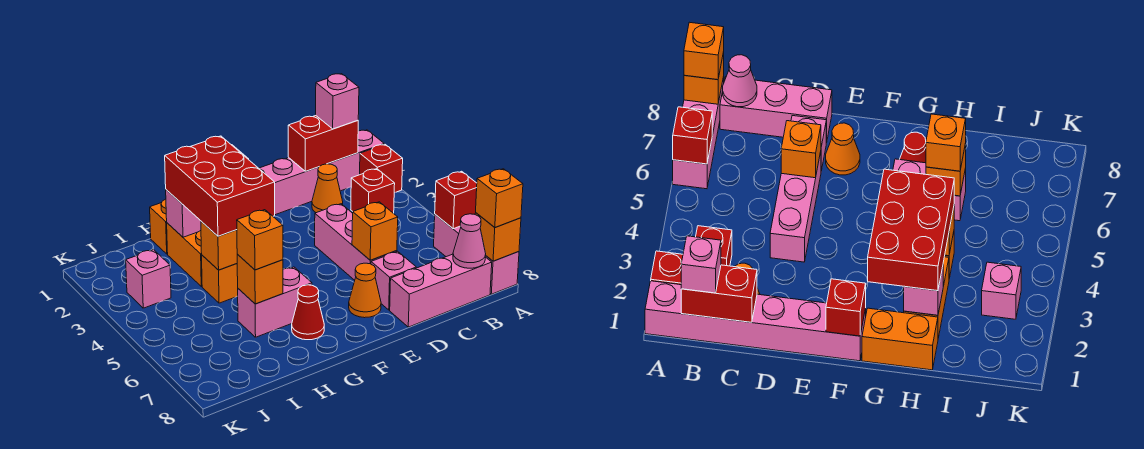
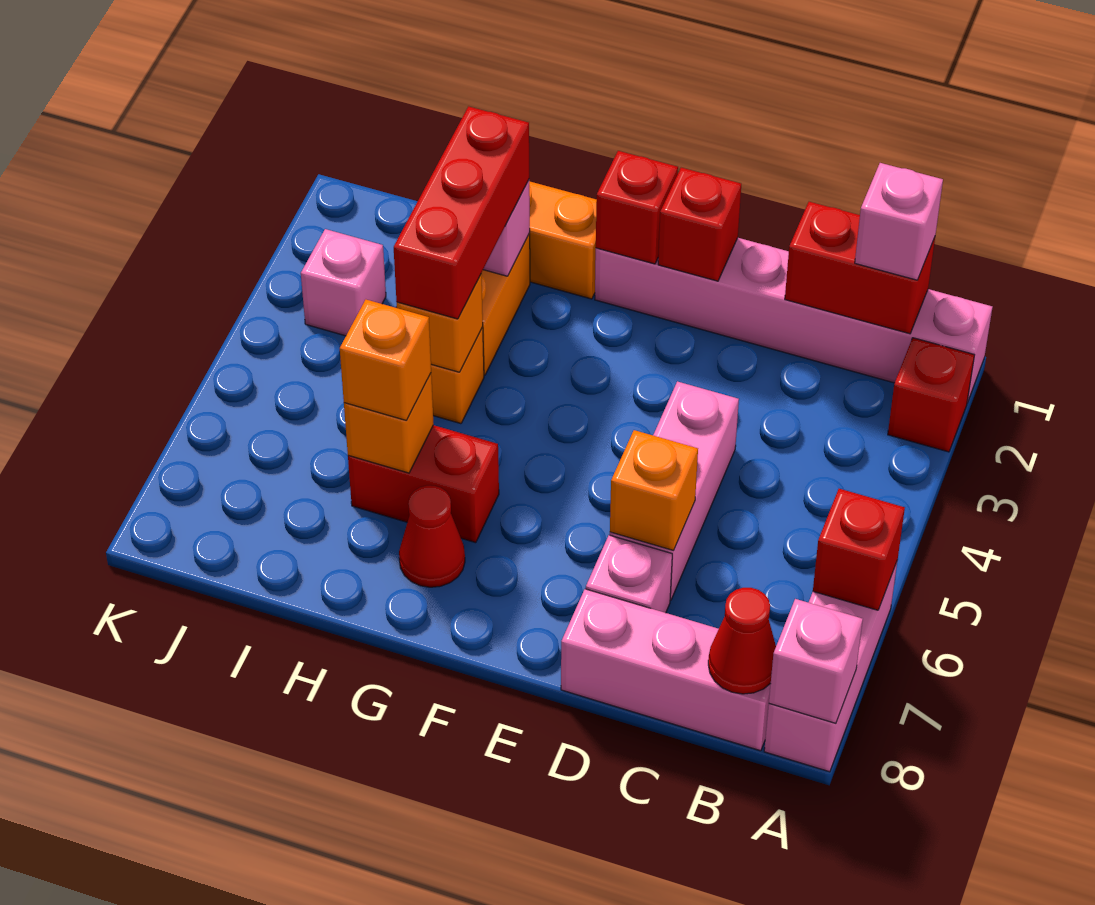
orange 1x1 brick [475,213,521,261] -> pink 1x1 brick [769,599,863,723]
orange 1x1 brick [476,169,523,227] -> none
red 1x1 brick [351,169,395,213] -> red 1x1 brick moved to [658,168,741,281]
pink 1x1 cone [453,214,486,268] -> red 1x1 cone [708,588,776,694]
orange 1x1 cone [312,164,343,213] -> none
orange 1x1 cone [349,263,381,318] -> none
red 2x3 brick [165,136,275,236] -> red 1x3 brick [394,106,529,319]
pink 1x2 brick [238,267,312,337] -> red 1x2 brick [348,425,499,543]

